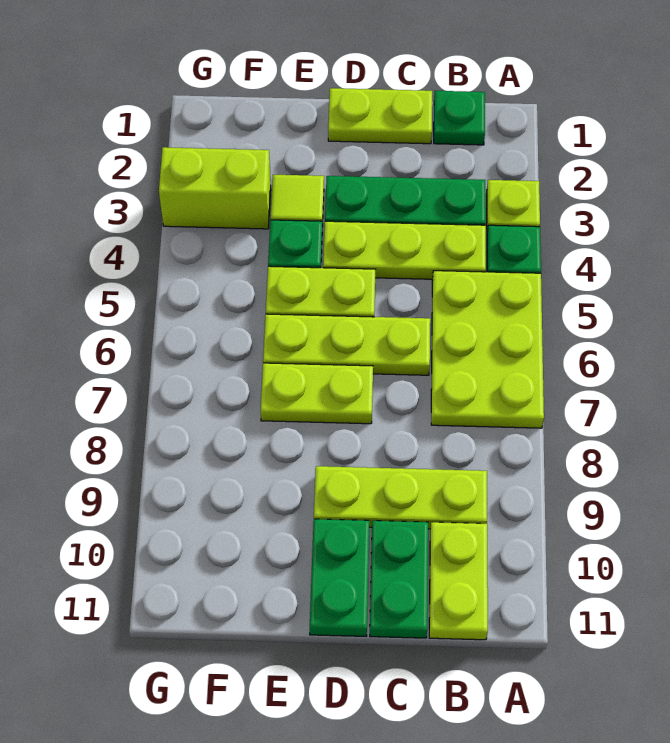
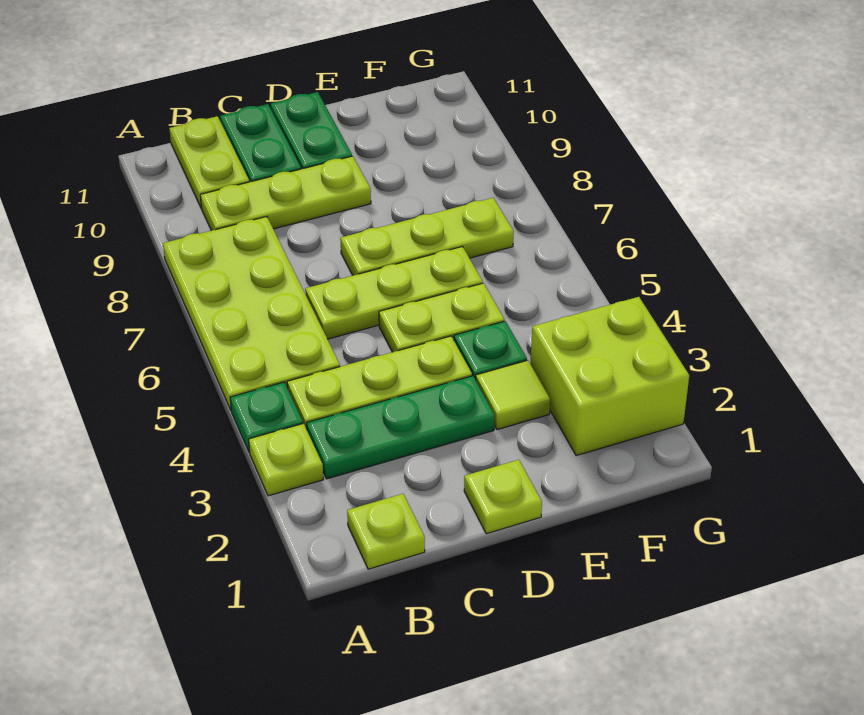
lime 2x3 plate [431,271,544,428] -> lime 2x4 plate [163,217,340,410]
green 1x1 plate [434,91,485,145] -> lime 1x1 plate [347,494,425,569]
lime 1x2 plate [328,88,432,144] -> lime 1x1 plate [464,460,542,534]
lime 1x2 plate [261,363,373,424] -> lime 1x3 plate [340,198,514,275]
lime 1x2 brick [159,147,271,229] -> lime 2x2 brick [531,297,689,456]

